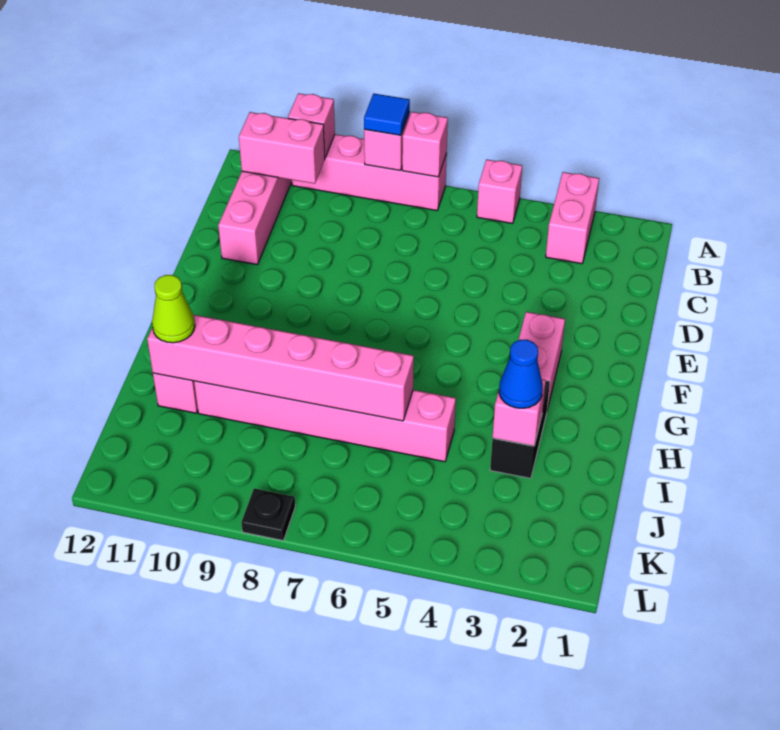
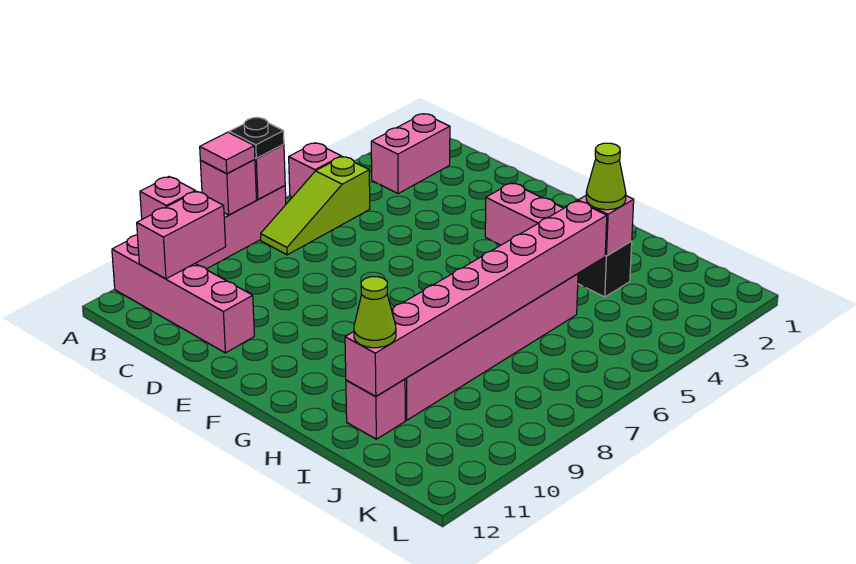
pink 1x2 brick [546,172,599,264] -> pink 1x2 brick turned to [371,114,450,194]
blue 1x1 tile [364,94,410,135] -> pink 1x1 tile [200,132,255,174]
none -> lime 1x3 slope [261,157,370,255]
blue 1x1 cone [499,340,543,408] -> lime 1x1 cone [586,143,626,210]
pink 1x6 brick [147,315,414,421] -> pink 1x8 brick [345,201,607,397]
black 1x1 plate [241,488,295,540] -> black 1x1 plate moved to [229,118,284,158]

